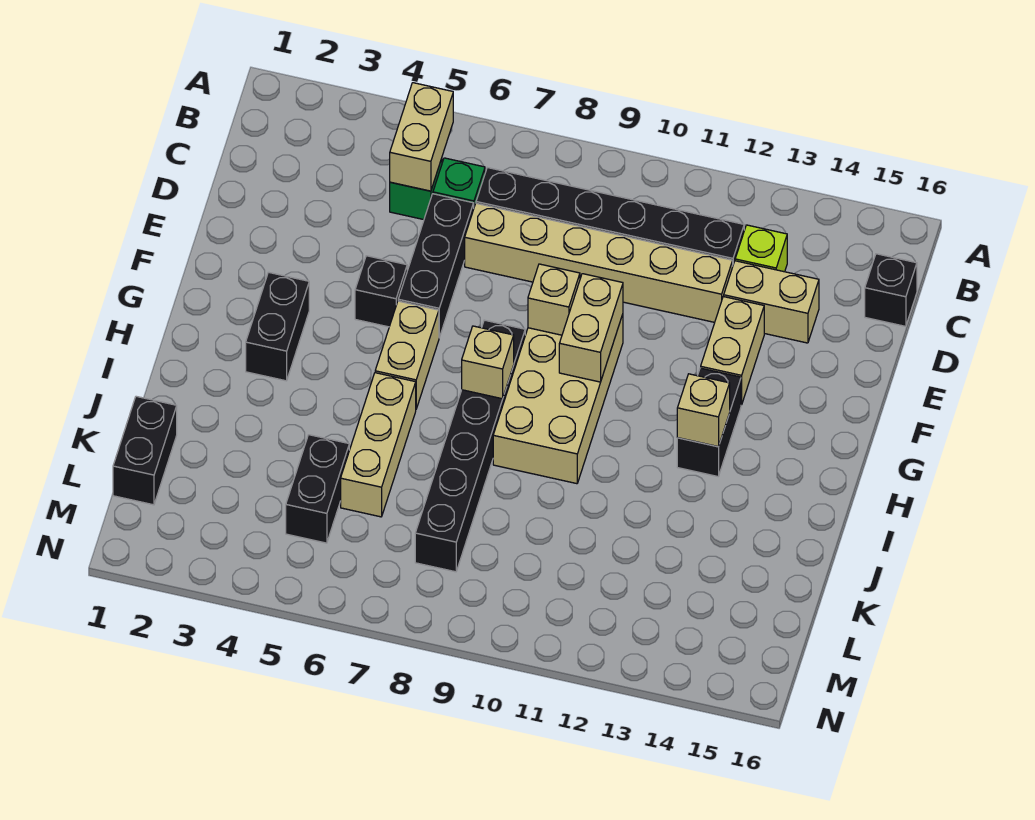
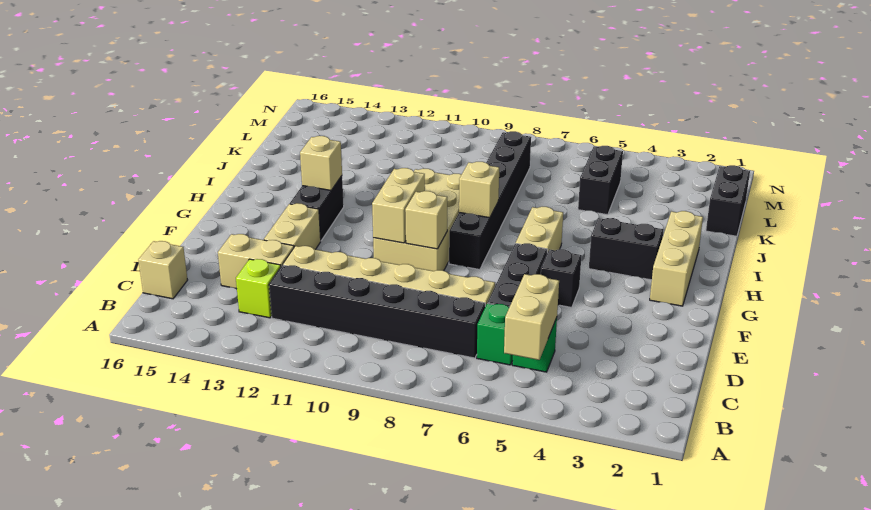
black 1x1 brick [865,254,917,326] -> tan 1x1 brick [138,241,187,299]
black 1x2 brick [246,272,309,381] -> black 1x2 brick turned to [589,218,664,280]
tan 1x3 brick [341,373,416,517] -> tan 1x3 brick moved to [650,211,703,306]

